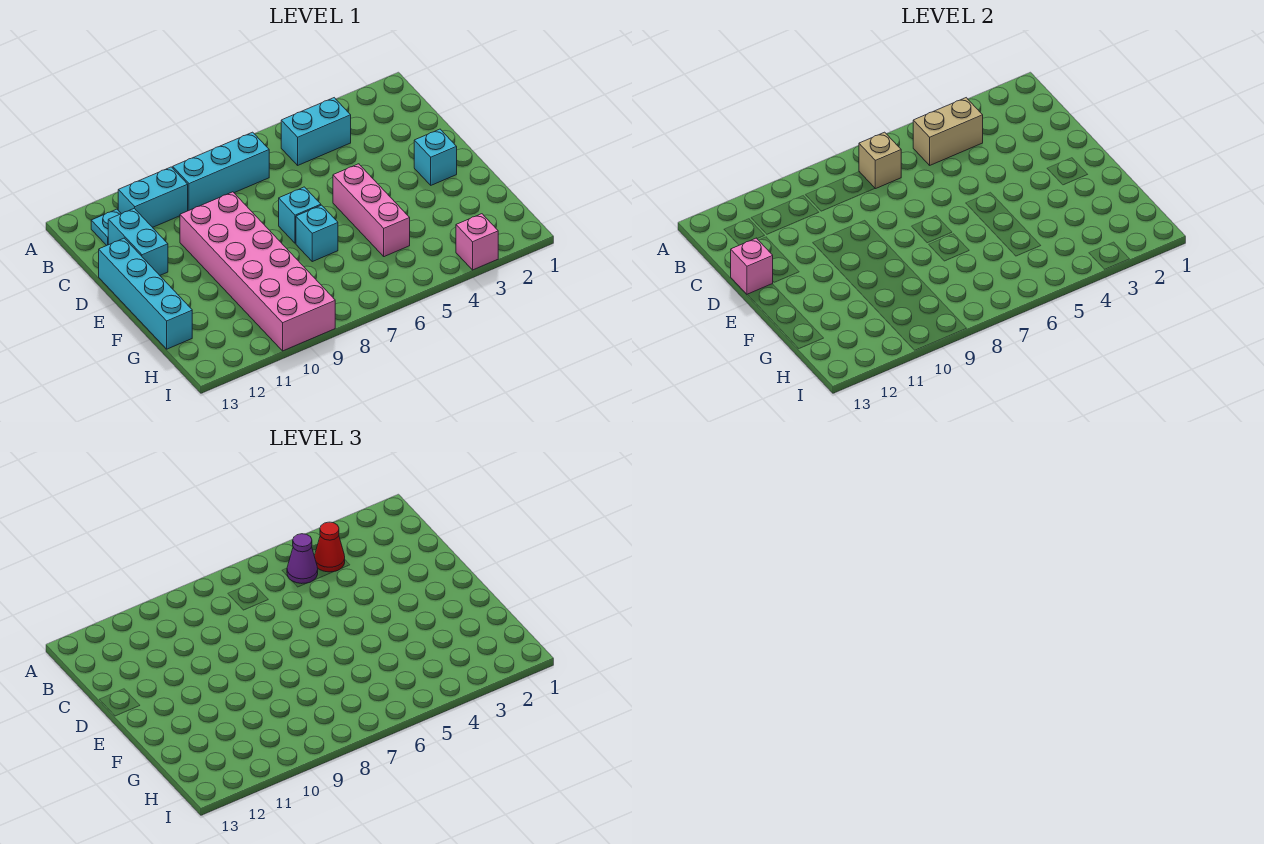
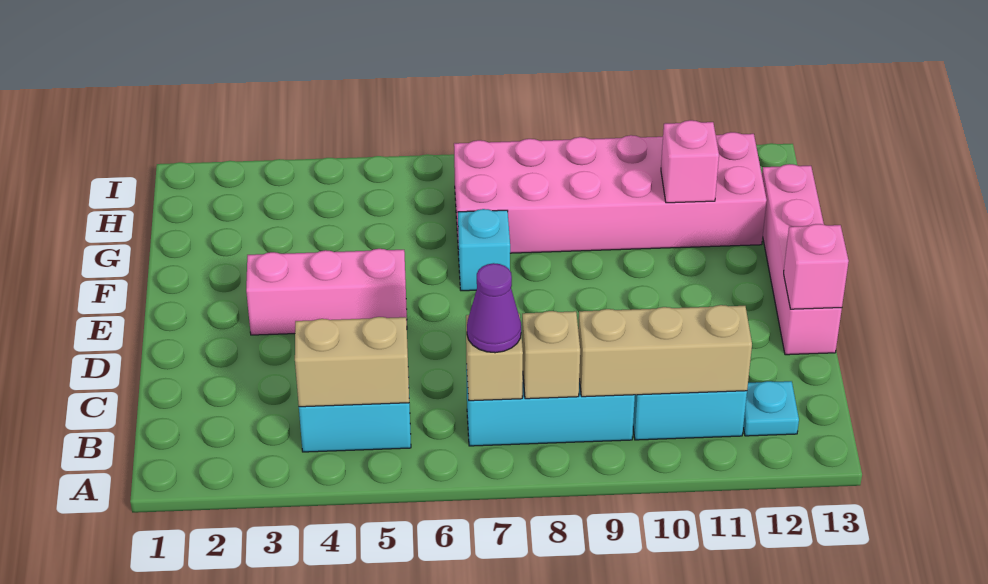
red 1x1 cone [314,522,345,572] -> none
purple 1x1 cone [287,534,318,584] -> purple 1x1 cone moved to [467,263,521,353]
none -> tan 1x1 brick [522,311,580,399]
none -> tan 1x3 brick [578,305,752,397]
cyan 1x2 brick [108,208,168,275] -> none
pink 2x6 brick [180,192,335,351] -> pink 2x6 brick turned to [454,132,767,254]
cyan 1x4 brick [99,238,192,349] -> pink 1x4 brick [762,164,842,355]
cyan 1x1 brick [414,129,457,185] -> none
pink 1x3 brick [333,164,410,257] -> pink 1x3 brick turned to [246,249,407,335]
cyan 1x1 brick [279,187,321,243] -> none
pink 1x1 brick [456,214,498,270] -> pink 1x1 brick moved to [661,120,719,203]

